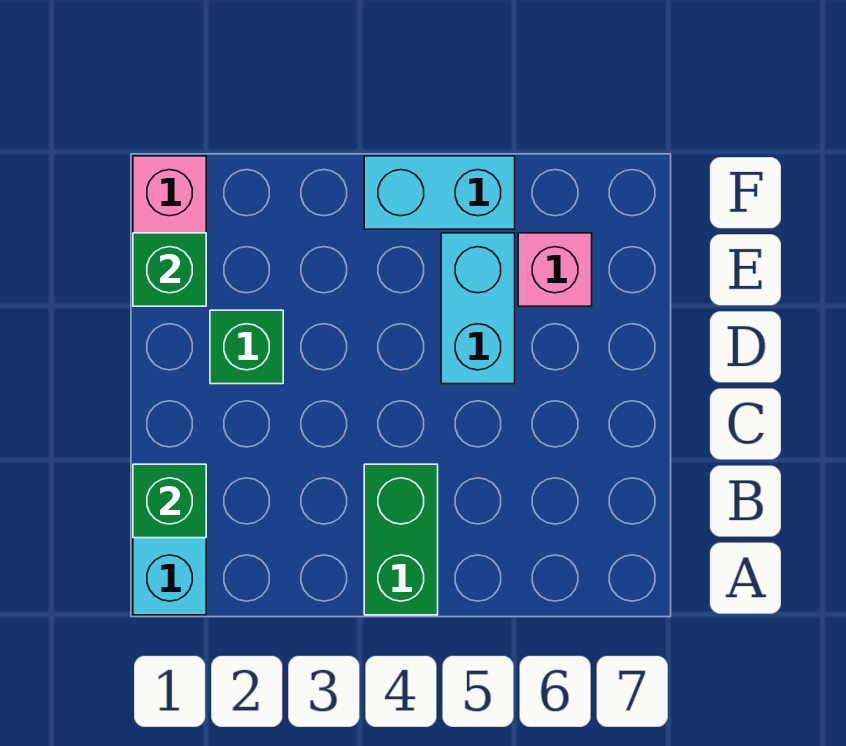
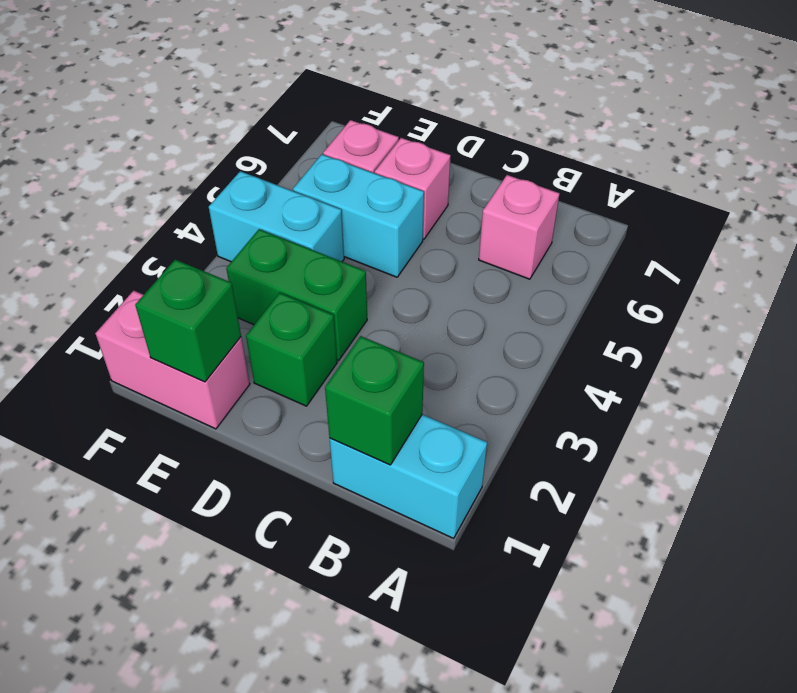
green 1x2 brick [364,464,438,615] -> green 1x2 brick moved to [226,229,367,360]
none -> pink 1x1 brick [479,175,560,279]
none -> pink 1x1 brick [375,138,451,239]
cyan 1x2 brick [364,156,515,229] -> cyan 1x2 brick turned to [209,171,344,262]

